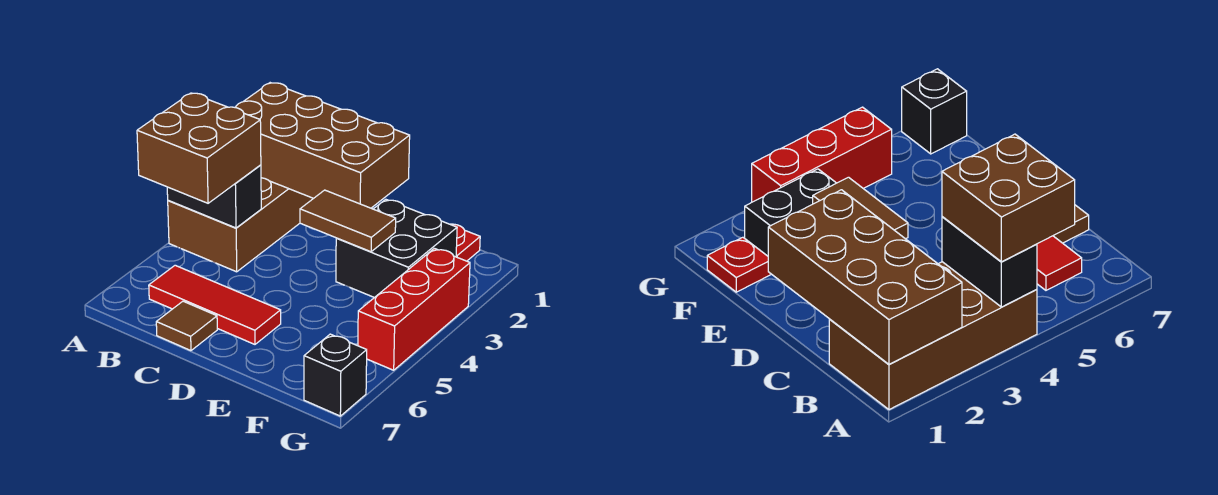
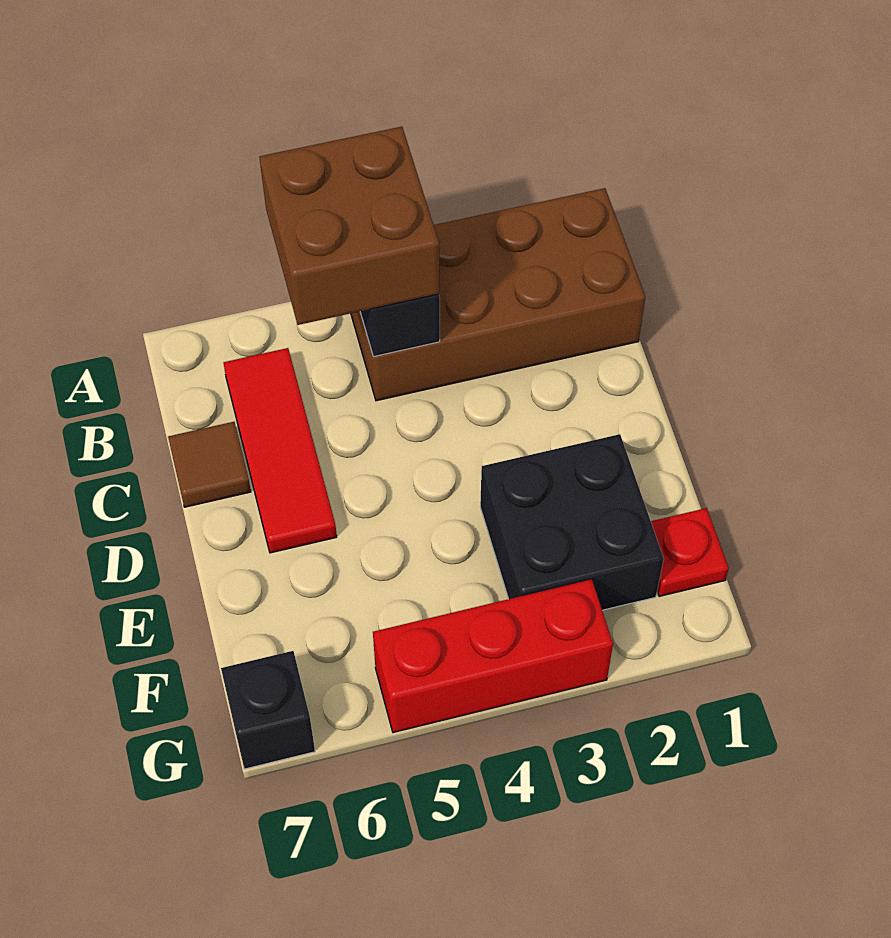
brown 2x4 brick [235,83,410,208] -> none
brown 1x2 tile [300,190,396,252] -> none

